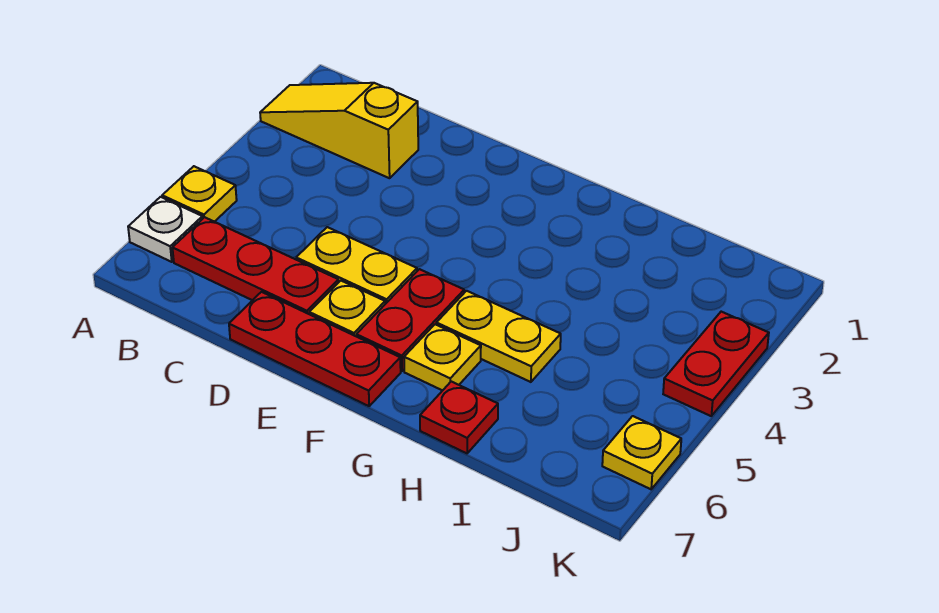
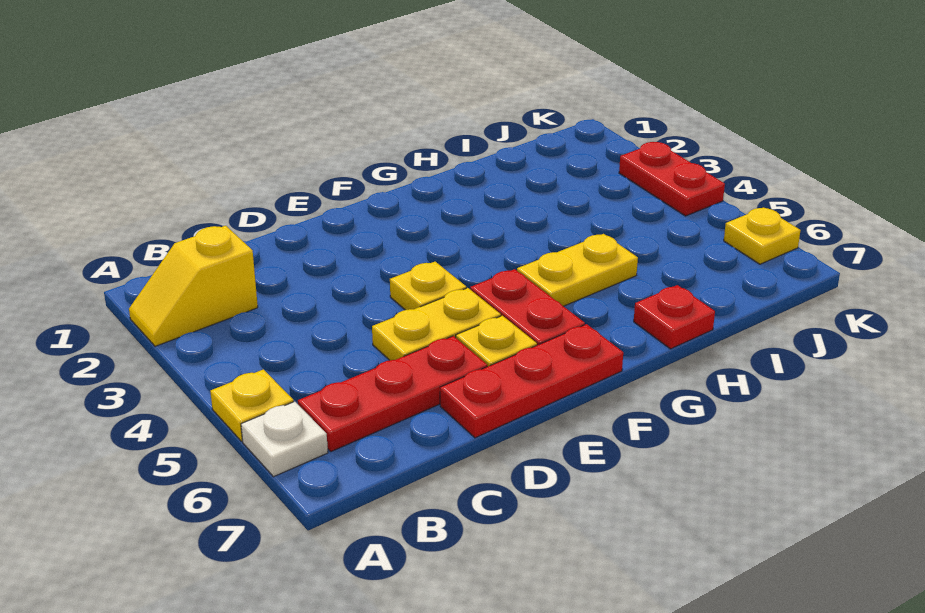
yellow 1x3 slope [260,83,418,178] -> yellow 1x2 slope [129,226,258,346]
yellow 1x1 plate [404,324,481,391] -> yellow 1x1 plate moved to [390,262,466,310]

